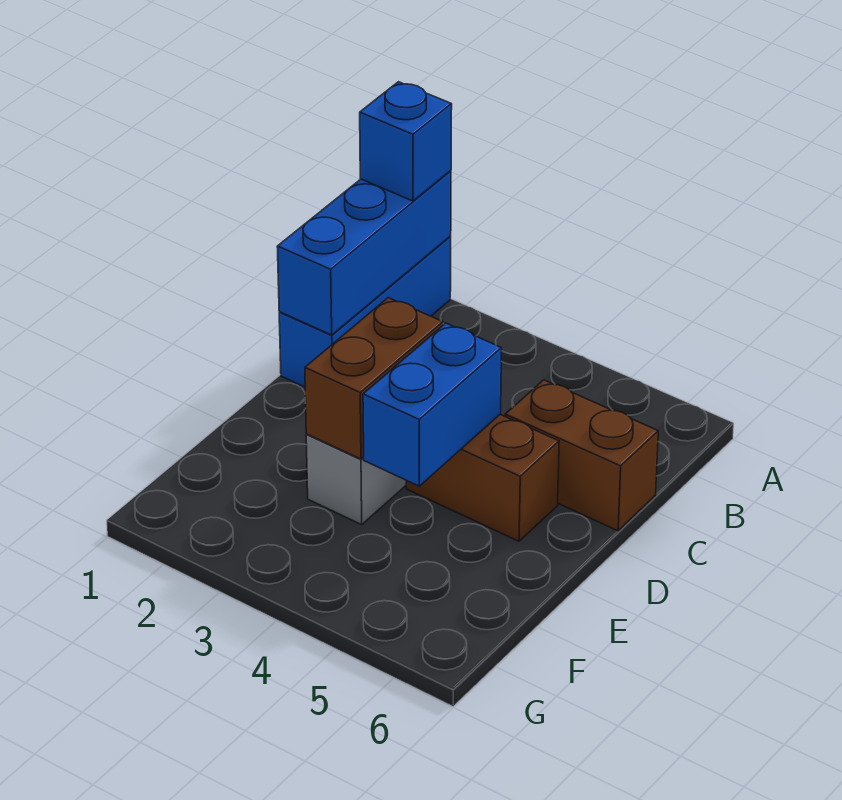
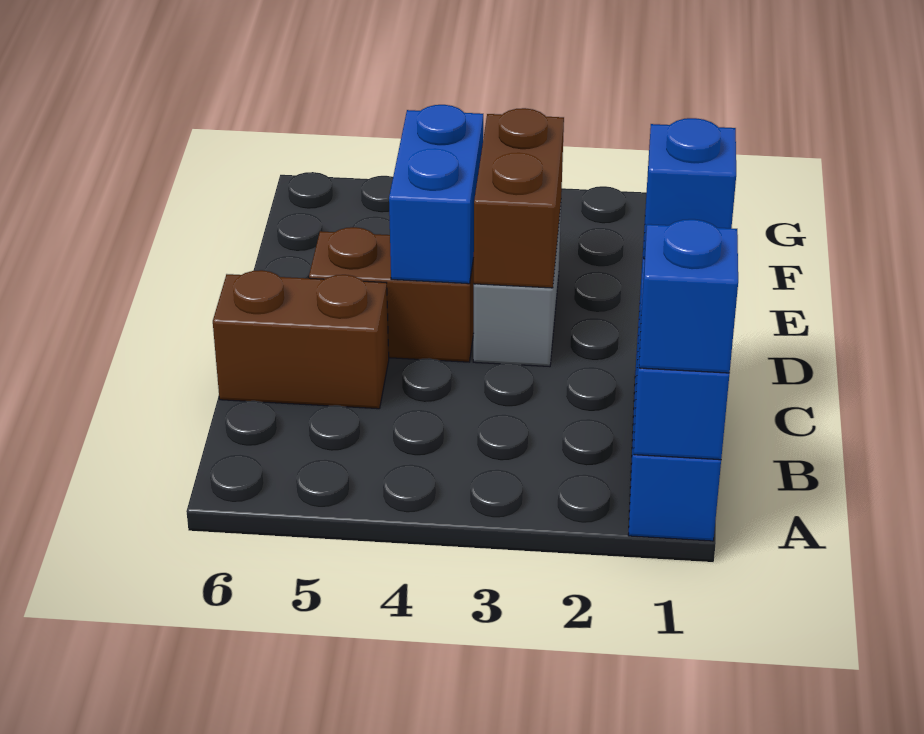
none -> blue 1x1 brick [643,118,736,259]

